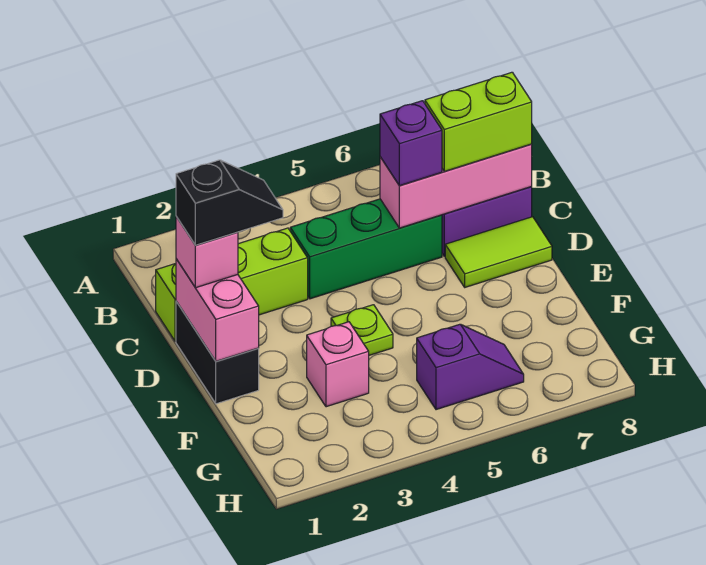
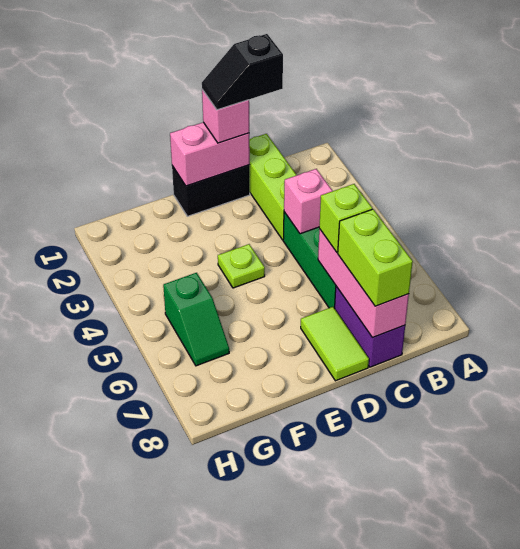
purple 1x1 brick [380,101,442,186] -> lime 1x1 brick [319,184,372,252]
black 1x2 slope [176,160,283,245] -> black 1x2 slope turned to [202,34,283,110]
pink 1x1 brick [307,322,369,407] -> pink 1x1 brick moved to [284,169,333,234]
purple 1x2 slope [417,324,524,410] -> green 1x2 slope [163,273,229,366]

